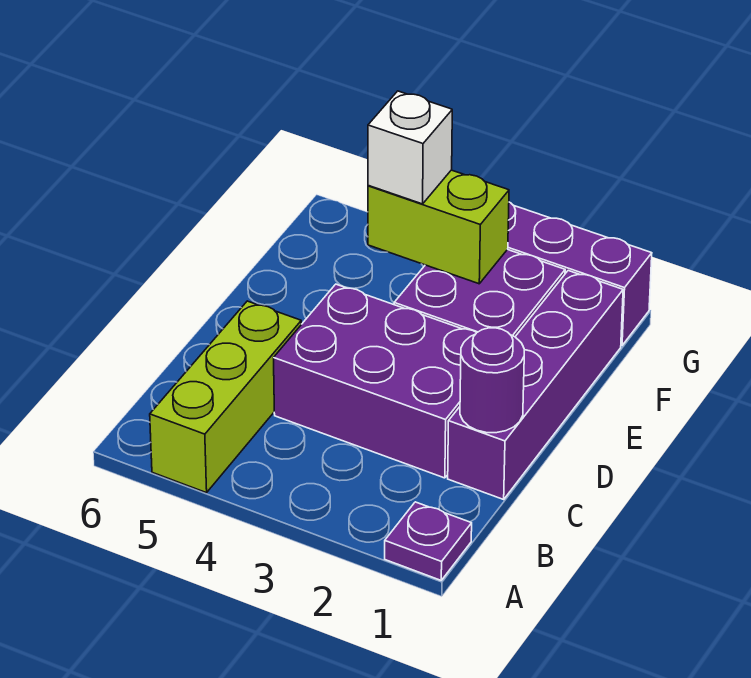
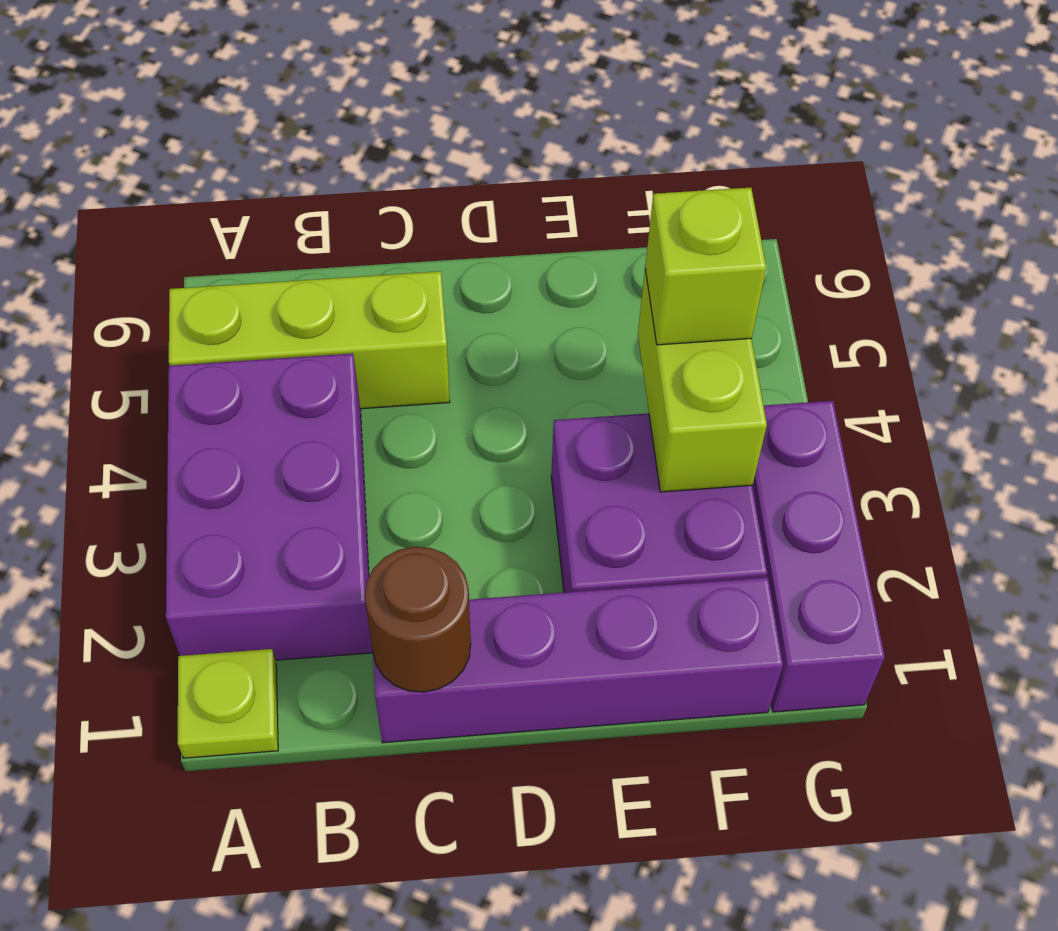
purple 1x1 plate [385,502,472,580] -> lime 1x1 plate [178,649,278,758]
purple 1x1 round brick [460,328,524,433] -> brown 1x1 round brick [365,547,471,692]
purple 2x3 brick [274,284,477,478] -> purple 2x3 brick moved to [166,354,373,660]
white 1x1 brick [368,91,452,204] -> lime 1x1 brick [645,188,766,345]

